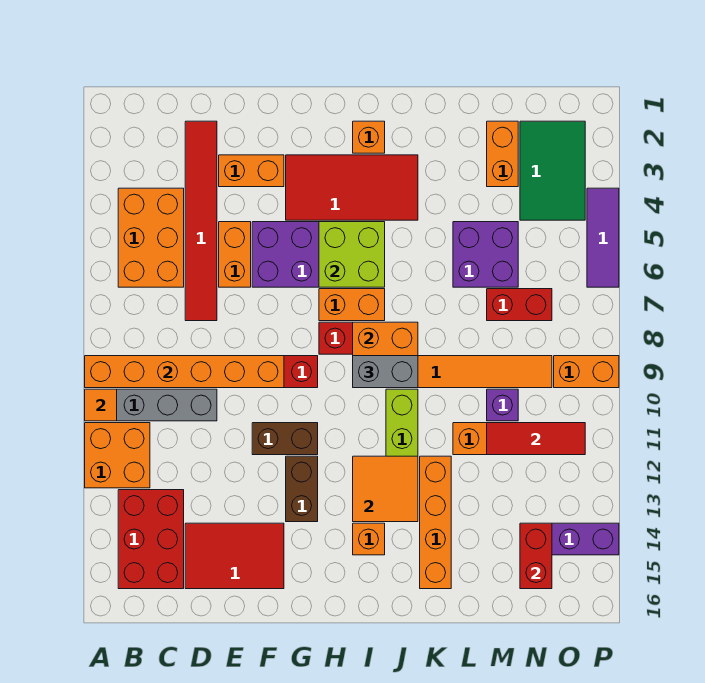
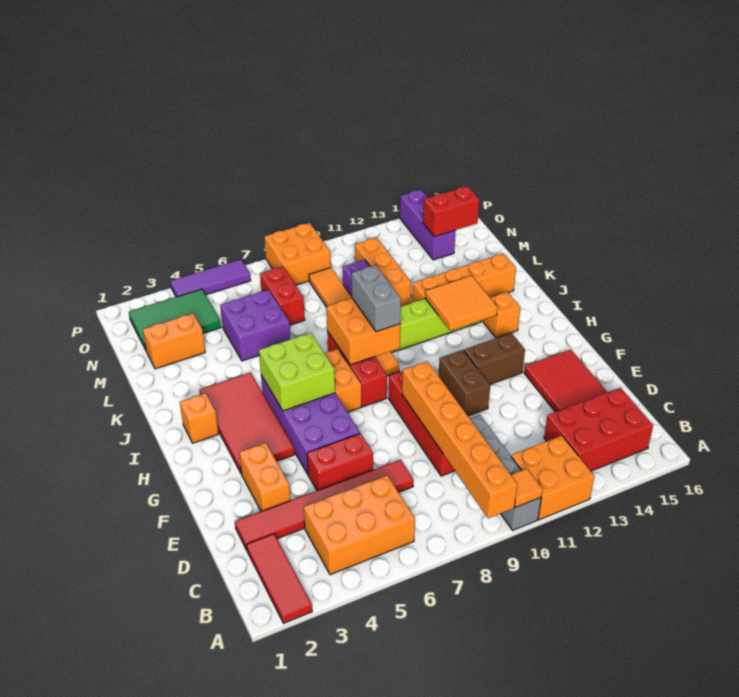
orange 1x2 brick [219,222,251,287] -> red 1x2 brick [307,433,373,491]
red 1x3 tile [487,423,585,455] -> red 1x3 tile moved to [246,534,312,623]
orange 1x2 brick [554,356,619,388] -> orange 2x2 brick [264,223,331,285]

